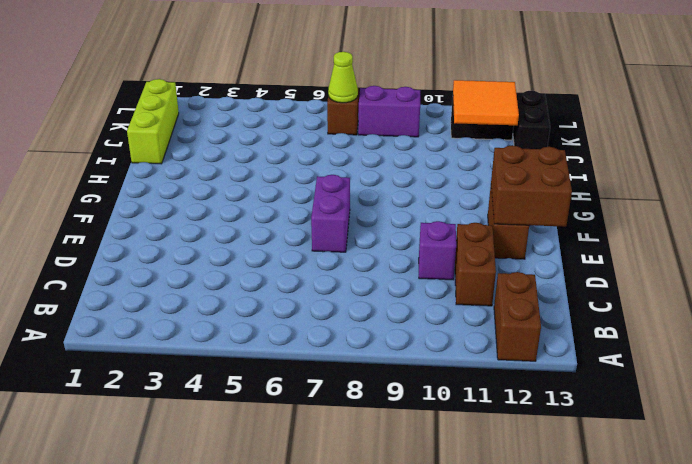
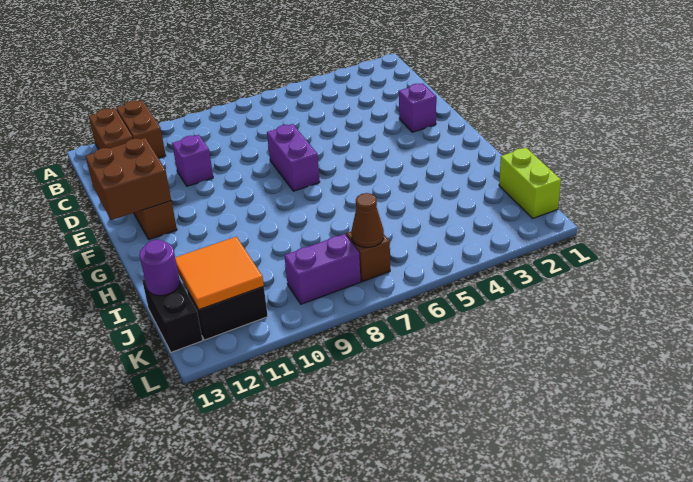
brown 1x2 brick [455,223,496,306] -> brown 1x2 brick moved to [117,100,166,158]
none -> purple 1x1 brick [399,83,436,132]
lime 1x3 brick [127,79,179,164] -> lime 1x2 brick [499,148,561,218]
none -> purple 1x1 round brick [139,240,180,296]
lime 1x1 cone [328,52,358,103] -> brown 1x1 cone [351,193,384,247]

